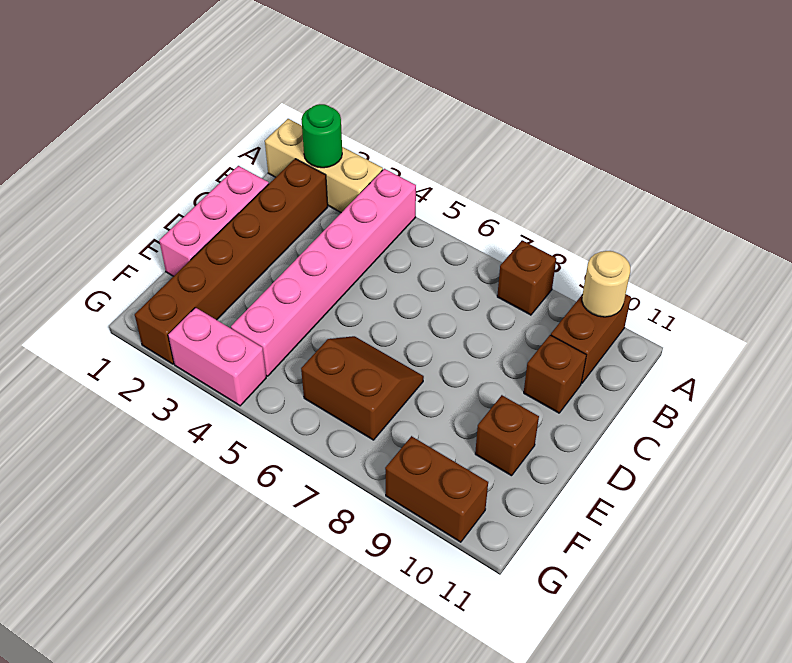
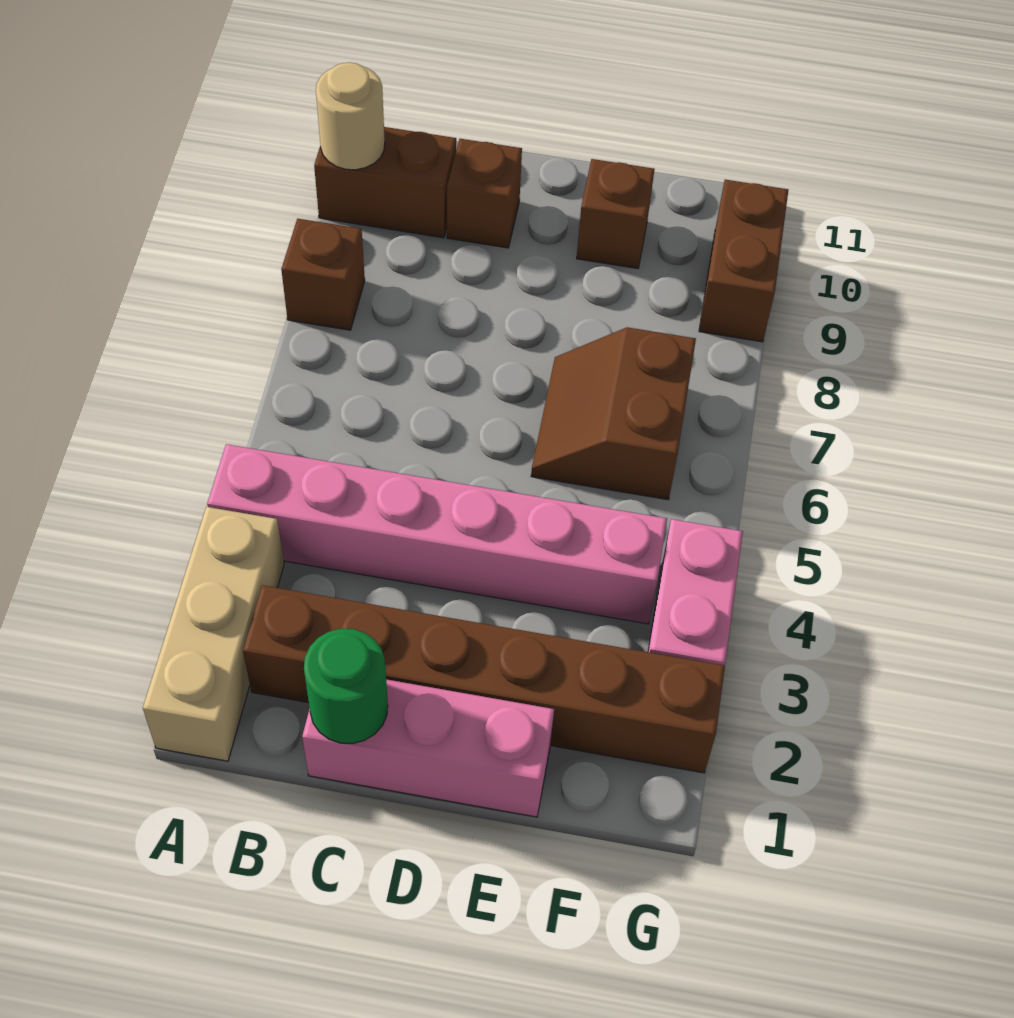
green 1x1 round brick [301,104,342,168] -> green 1x1 round brick moved to [304,629,388,744]

